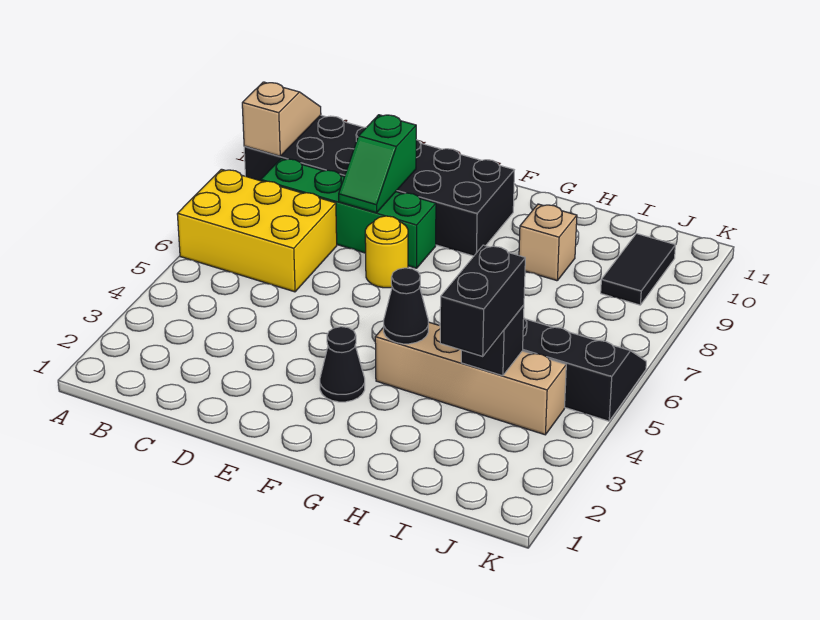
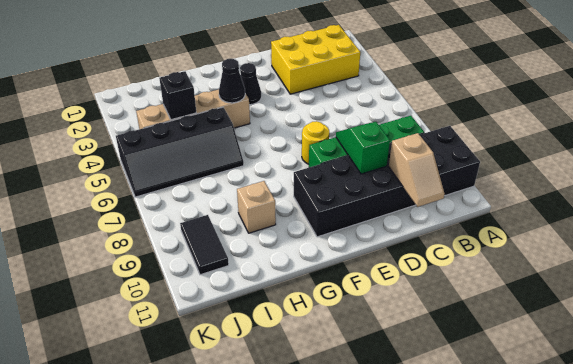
yellow 2x3 brick [177,169,337,292] -> yellow 2x3 brick moved to [271,25,360,94]
tan 1x2 slope [242,82,321,156] -> tan 1x2 slope moved to [389,133,445,207]
black 1x2 brick [440,245,525,356] -> none

